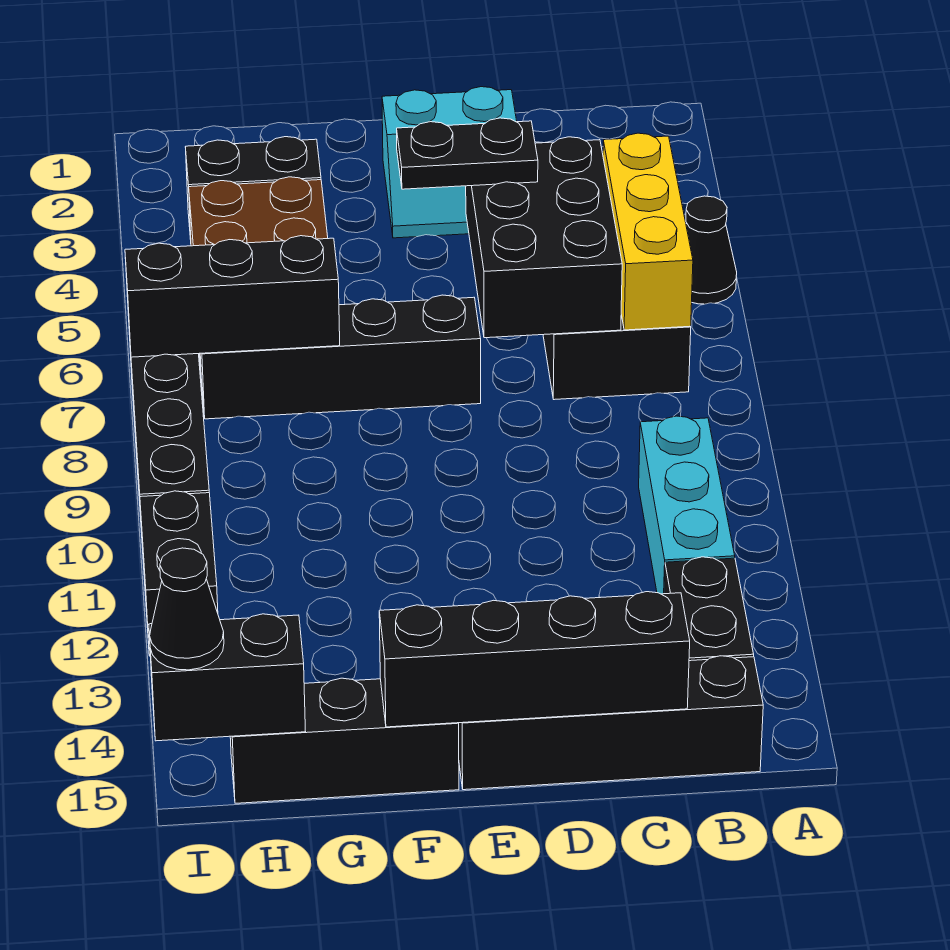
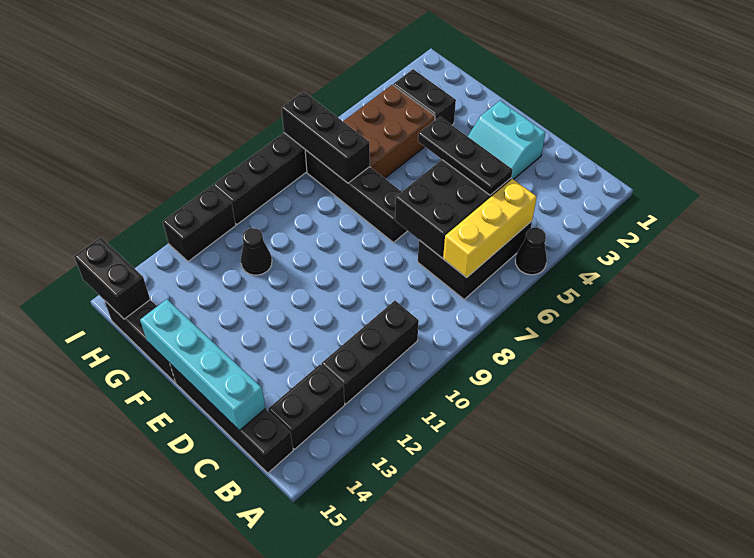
cyan 1x3 brick [639,416,735,594] -> black 1x3 brick [321,301,419,404]
black 1x4 brick [379,592,690,727] -> cyan 1x4 brick [140,299,266,431]
black 1x2 plate [397,118,538,189] -> black 1x3 plate [418,117,513,195]
black 1x1 cone [149,548,224,670] -> black 1x1 cone moved to [241,228,272,275]

